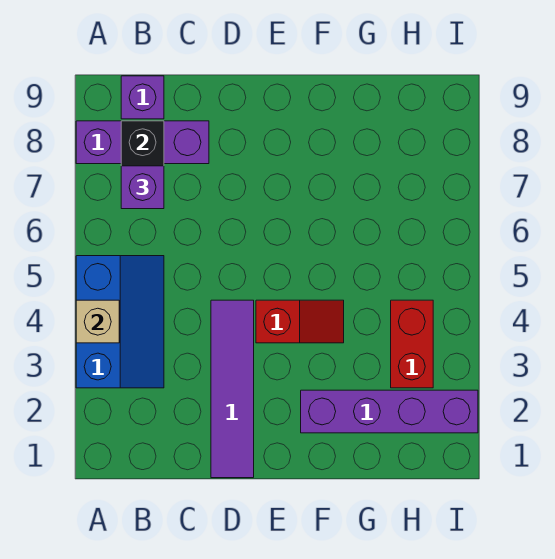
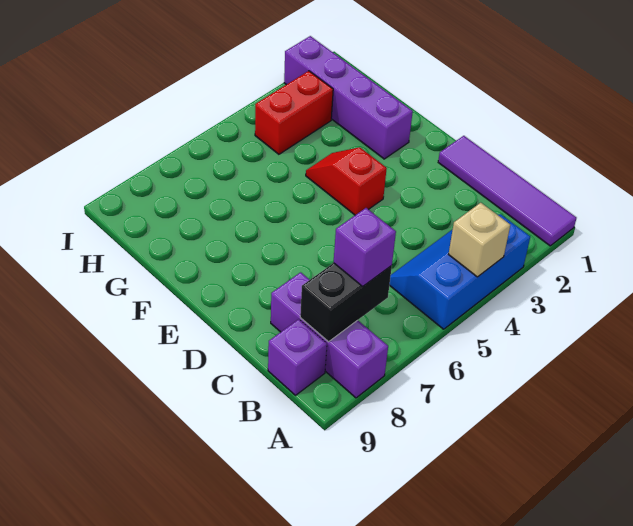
purple 1x4 tile [211,300,254,478] -> purple 1x4 tile turned to [438,136,576,246]

